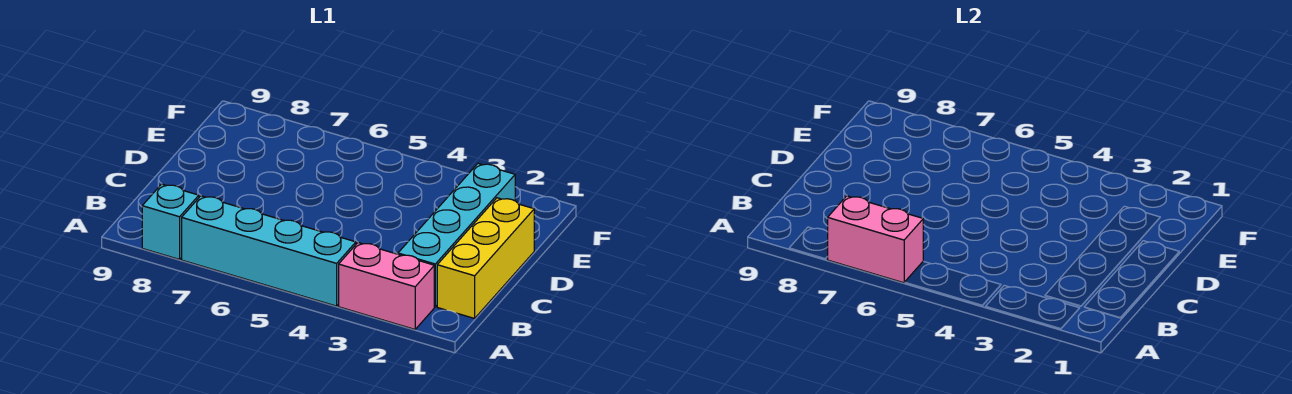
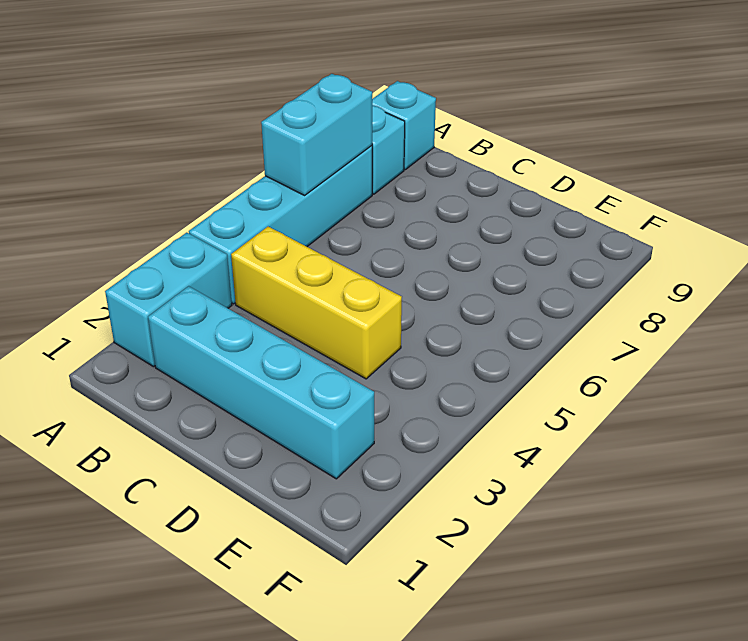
pink 1x2 brick [339,243,434,329] -> cyan 1x2 brick [105,233,232,367]
pink 1x2 brick [827,196,923,283] -> cyan 1x2 brick [261,74,372,195]
none -> cyan 1x1 brick [372,81,436,170]
yellow 1x3 brick [437,198,534,318] -> yellow 1x3 brick moved to [231,227,402,379]

